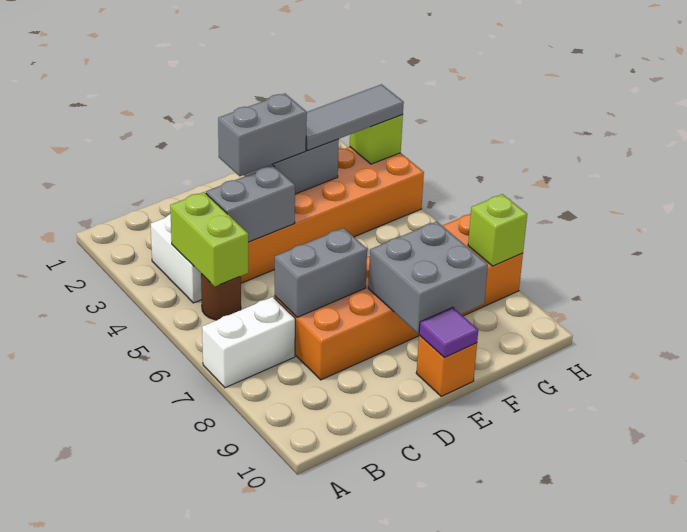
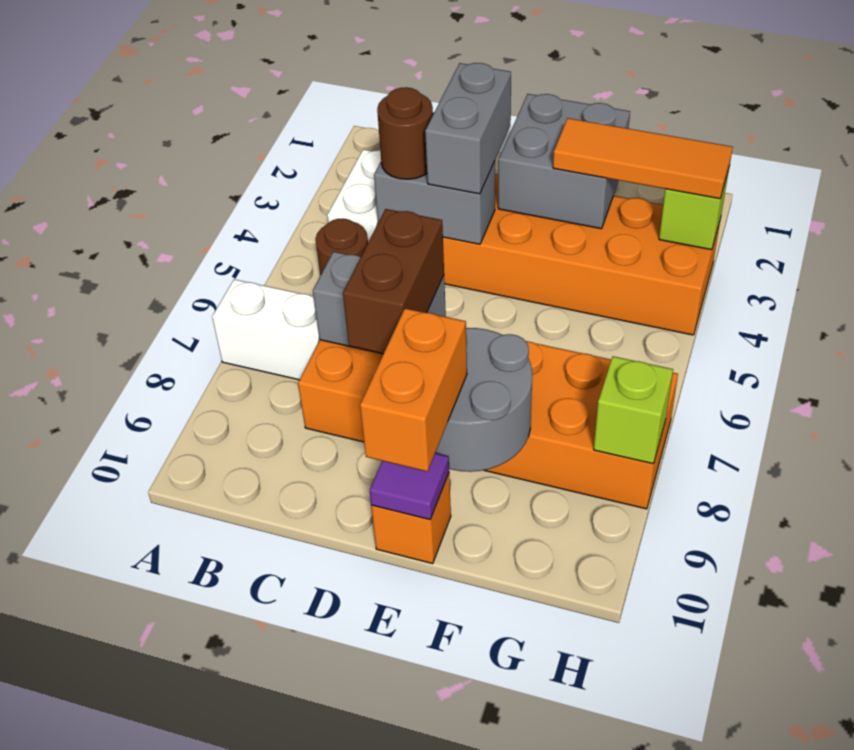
lime 1x2 brick [170,192,248,286] -> none
none -> brown 1x1 round brick [377,87,433,179]
grey 1x2 brick [218,94,307,176] -> grey 1x2 brick turned to [425,63,511,194]
none -> brown 1x2 brick [343,209,444,354]
grey 2x2 brick [368,221,488,333] -> grey 2x2 round brick [435,328,532,472]
none -> orange 1x2 brick [360,308,467,471]
grey 1x3 tile [306,84,404,150] -> orange 1x3 tile [553,118,733,199]

